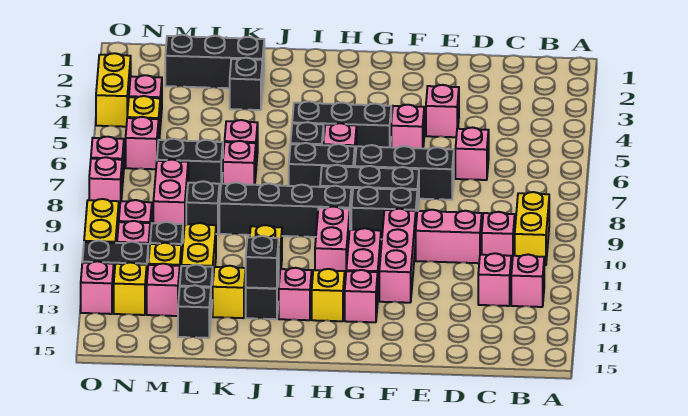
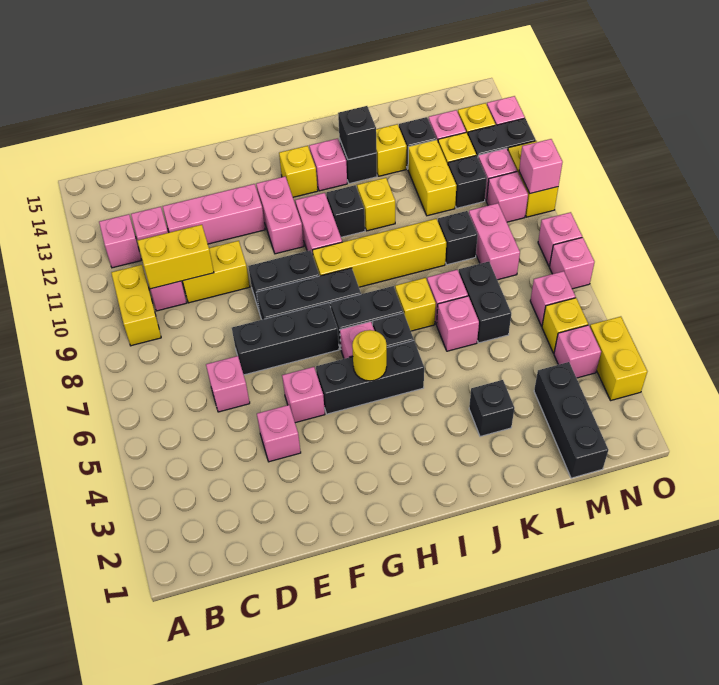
none -> yellow 1x2 brick [137,225,214,289]
pink 1x2 brick [416,210,482,263] -> yellow 1x2 brick [182,241,250,303]
pink 1x3 brick [379,209,416,303] -> pink 1x3 brick turned to [163,184,265,244]
pink 1x1 brick [345,270,378,322] -> pink 1x1 brick moved to [519,139,563,194]
none -> yellow 1x1 round brick [352,330,387,381]
black 1x4 brick [219,182,351,237] -> yellow 1x4 brick [312,219,446,287]
none -> yellow 1x1 brick [395,278,436,331]
black 1x3 brick [165,35,264,88] -> black 1x3 brick turned to [534,362,608,478]
black 1x2 brick [157,139,223,192] -> black 1x2 brick turned to [459,262,511,343]
black 1x1 brick [178,285,211,338] -> black 1x1 brick moved to [326,185,365,237]

